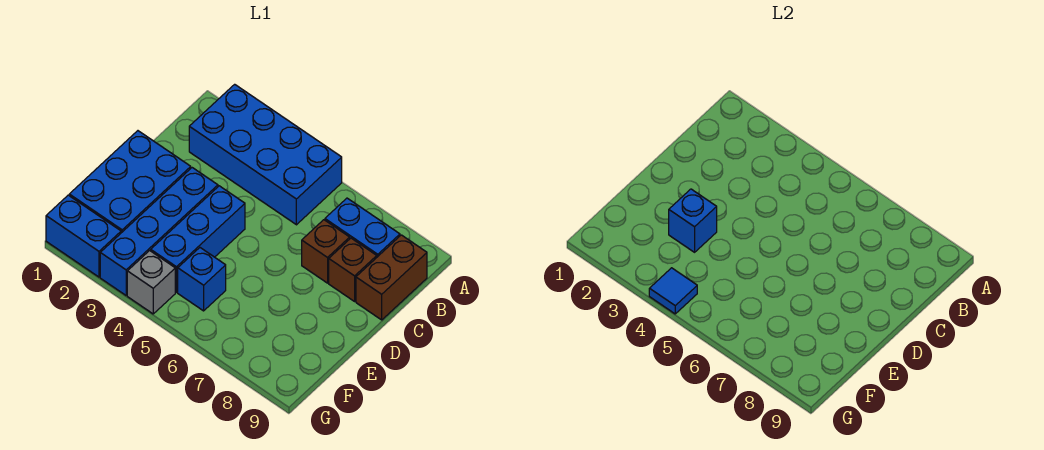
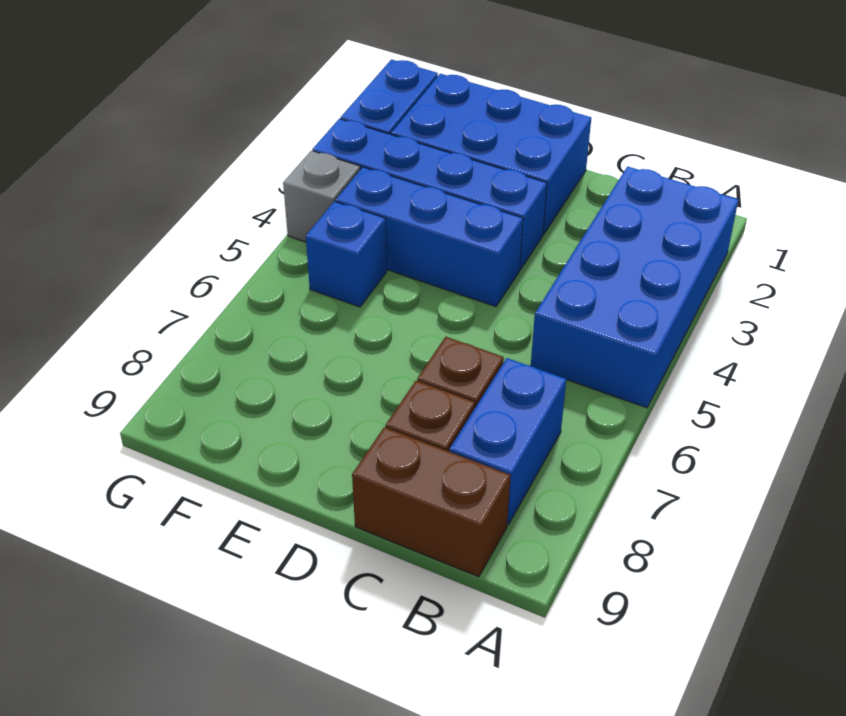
blue 1x1 brick [669,189,717,252] -> none
blue 1x1 tile [649,268,697,314] -> none

